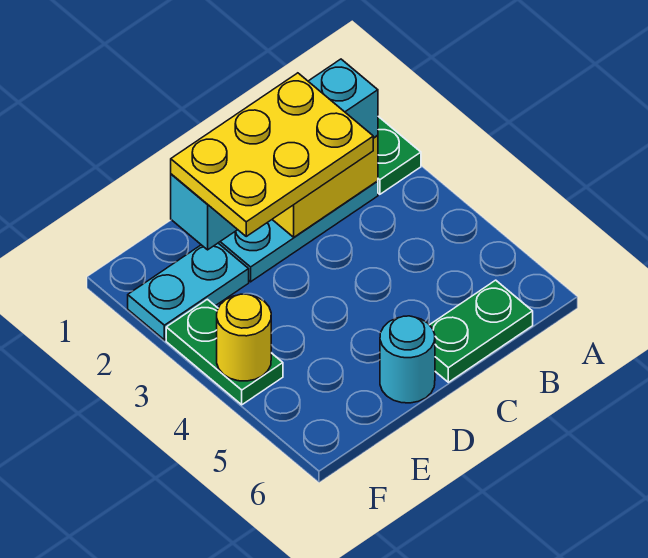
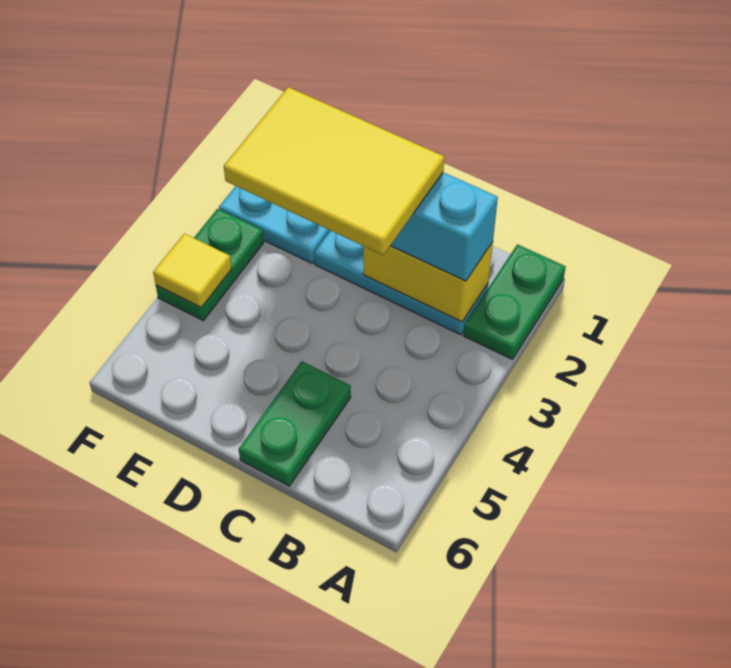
green 1x2 plate [430,280,533,382] -> green 1x2 plate turned to [239,361,351,486]
yellow 2x3 plate [171,73,373,236] -> yellow 2x3 tile [224,87,444,255]
cyan 1x1 round brick [380,316,435,403] -> none
yellow 1x1 round brick [217,294,271,381] -> yellow 1x1 tile [153,234,232,308]

